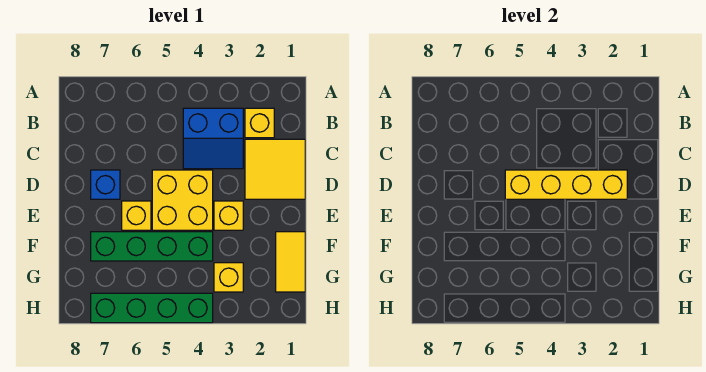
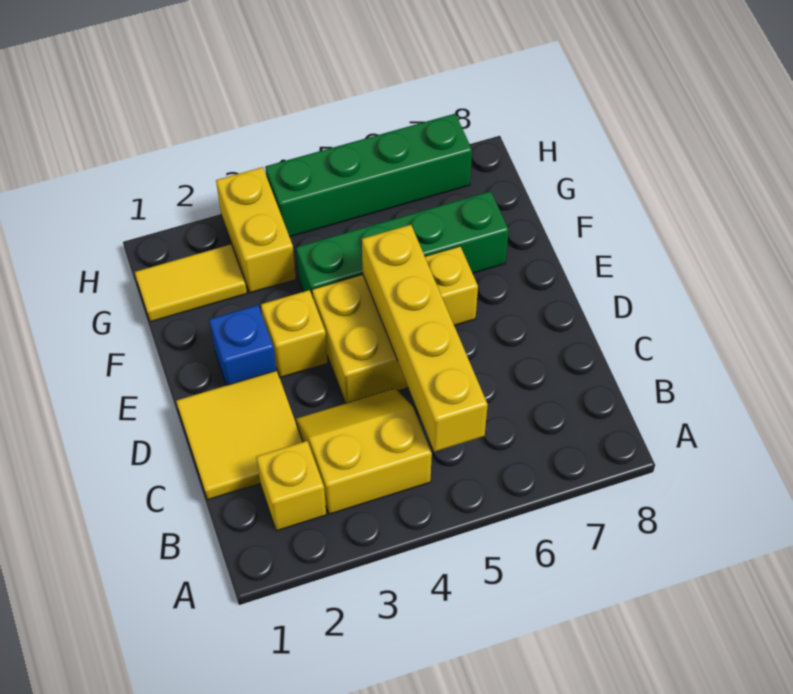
blue 2x2 slope [183,108,243,169] -> yellow 2x2 slope [296,388,432,514]
yellow 1x4 brick [505,170,627,199] -> yellow 1x4 brick turned to [362,225,488,452]
blue 1x1 brick [91,170,120,199] -> blue 1x1 brick moved to [209,305,276,385]
yellow 1x2 tile [276,232,305,292] -> yellow 1x2 tile turned to [135,244,247,322]
yellow 1x1 brick [214,263,243,292] -> yellow 1x2 brick [216,167,296,293]

